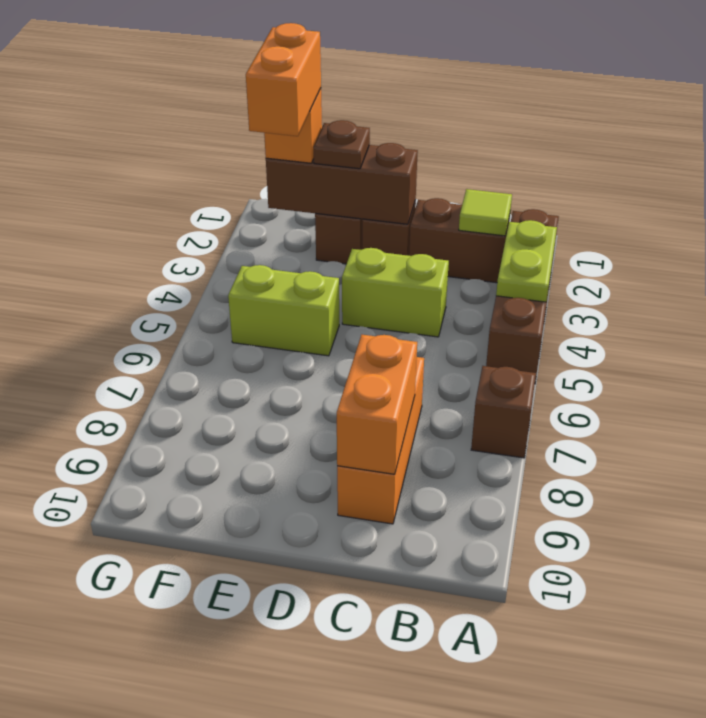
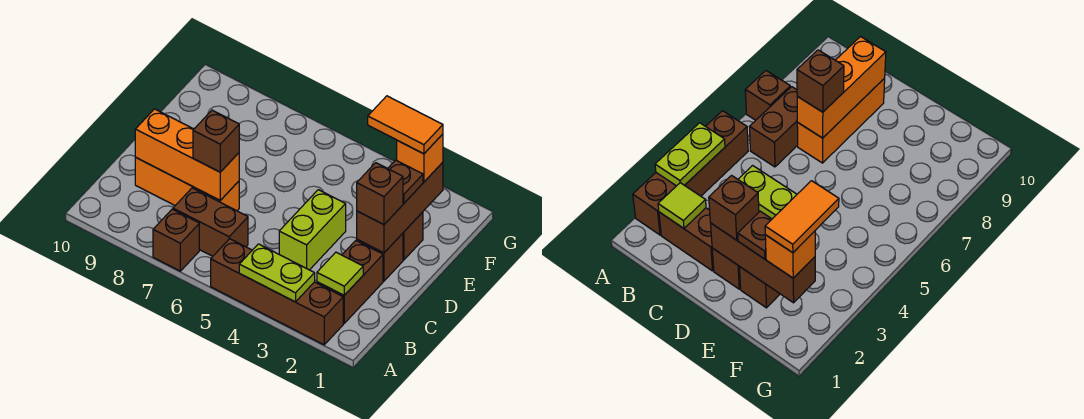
none -> brown 1x2 brick [173,188,248,256]
none -> brown 1x1 brick [193,110,239,172]
orange 1x2 brick [337,335,417,474] -> orange 1x3 brick [135,109,239,200]
none -> brown 1x1 brick [357,163,403,225]
lime 1x2 brick [228,265,339,356] -> none
orange 1x2 brick [246,23,321,136] -> orange 1x2 tile [368,96,443,154]

